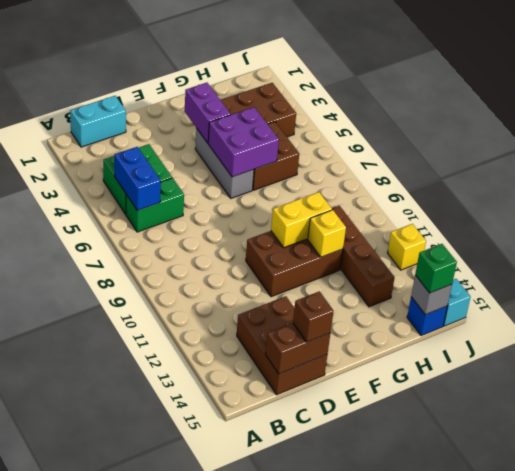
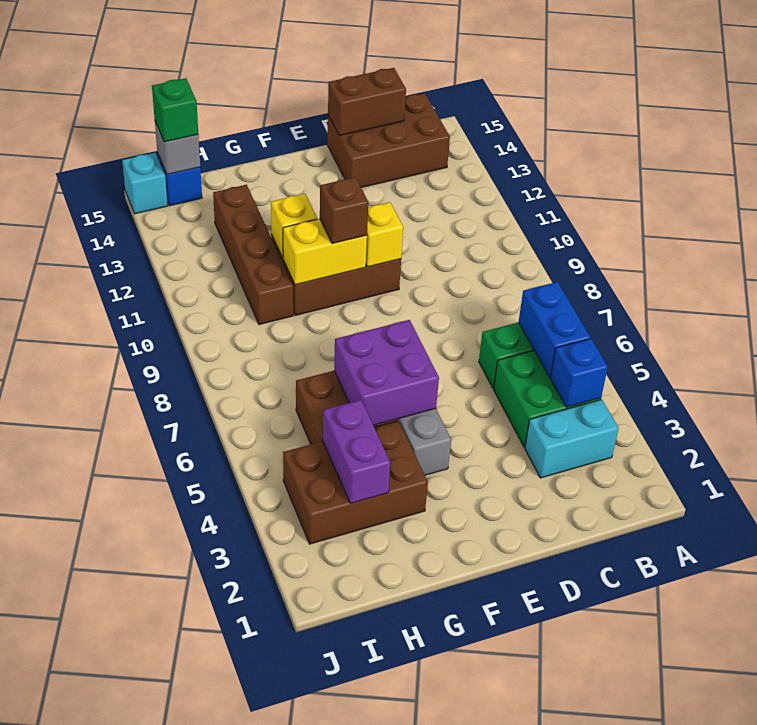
cyan 1x2 brick [70,96,126,147] -> cyan 1x2 brick moved to [525,400,619,478]
none -> blue 1x1 brick [551,339,608,407]
brown 2x3 brick [237,296,327,395] -> brown 2x3 brick turned to [327,93,450,188]
brown 1x1 brick [293,291,334,342] -> brown 1x1 brick moved to [320,177,368,244]
purple 1x2 brick [185,83,231,143] -> purple 1x2 brick moved to [323,400,390,503]
yellow 1x1 brick [387,224,426,270] -> yellow 1x1 brick moved to [366,202,403,267]

